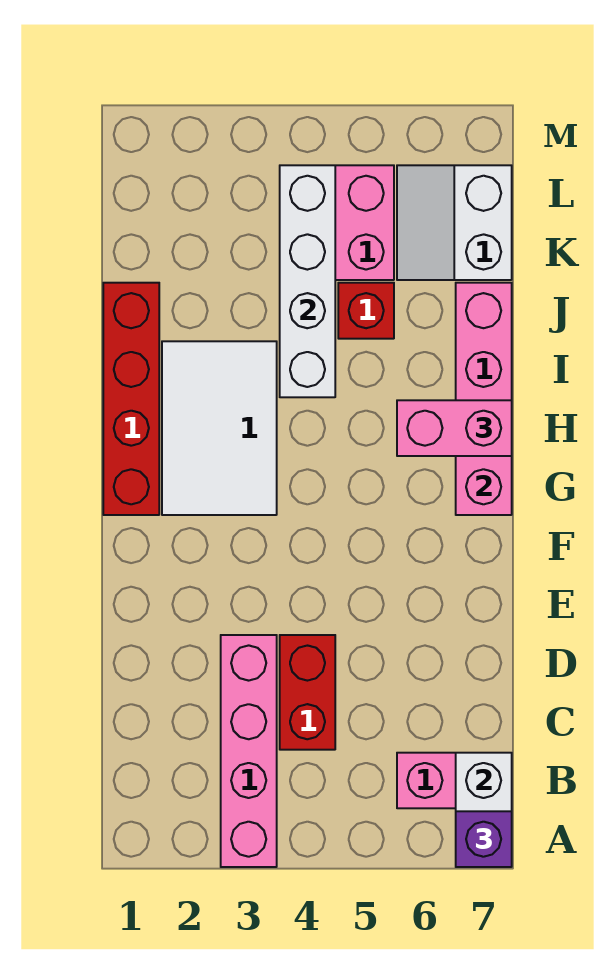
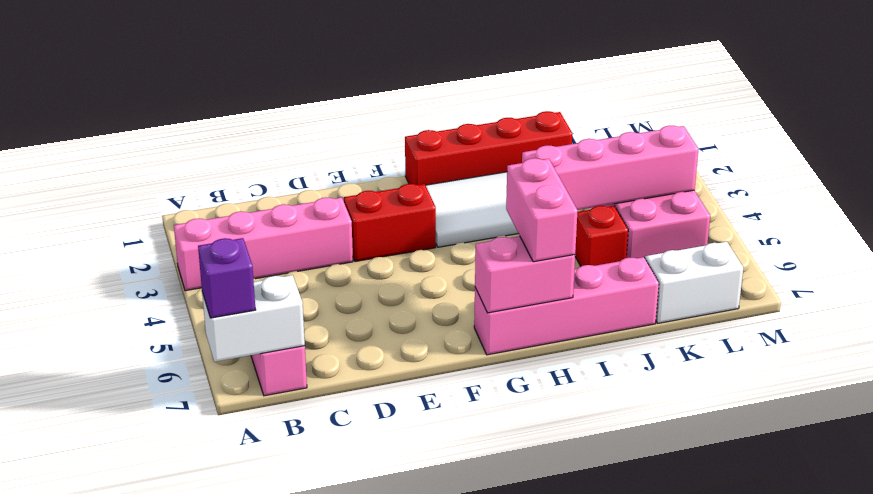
red 1x2 brick [280,635,335,750] -> red 1x2 brick moved to [344,184,436,262]
white 1x4 brick [280,165,335,397] -> pink 1x4 brick [522,125,698,210]

